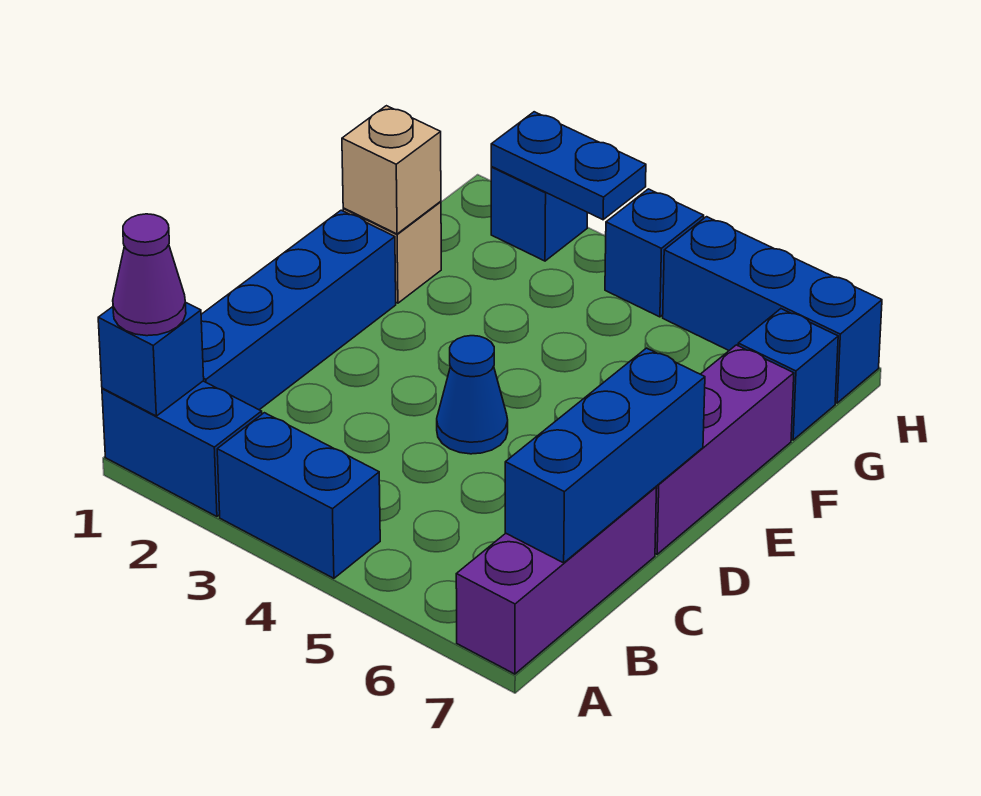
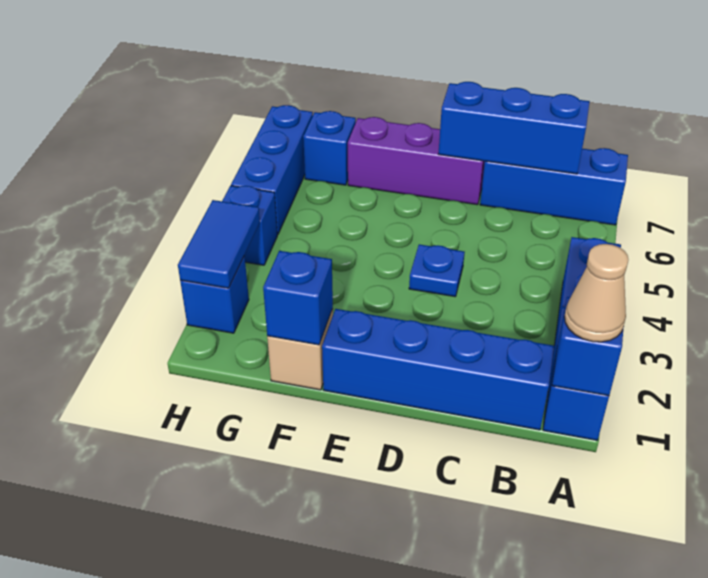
purple 1x1 cone [113,214,186,336] -> tan 1x1 cone [565,244,628,342]
purple 1x3 brick [456,487,657,674] -> blue 1x3 brick [480,148,628,225]
blue 1x1 cone [437,336,508,454] -> blue 1x1 plate [409,244,465,297]
tan 1x1 brick [342,106,441,234] -> blue 1x1 brick [263,251,333,345]
blue 1x2 plate [491,112,646,220] -> blue 1x2 tile [178,200,260,288]

